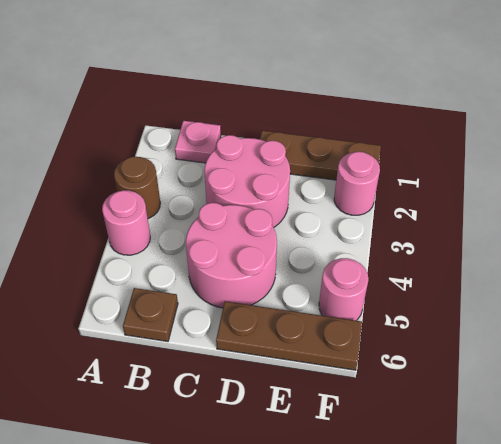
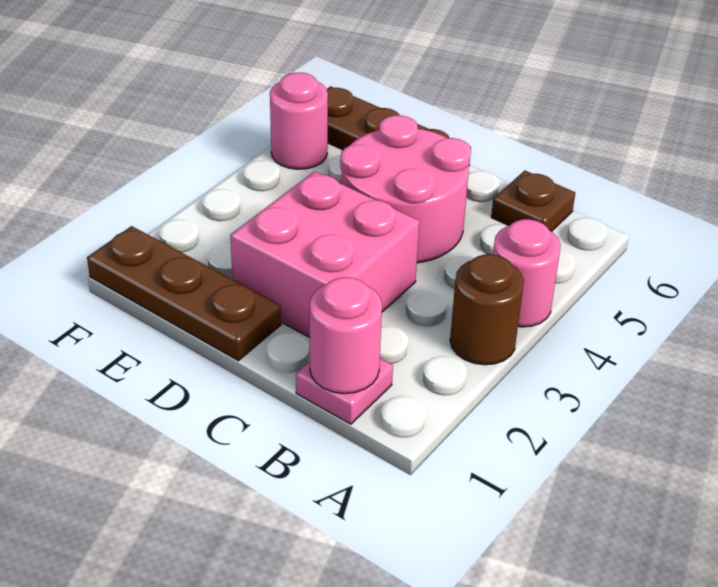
pink 2x2 round brick [204,135,290,228] -> pink 2x2 brick [230,171,419,338]
pink 1x1 round brick [334,152,380,215] -> pink 1x1 round brick moved to [310,277,382,394]

